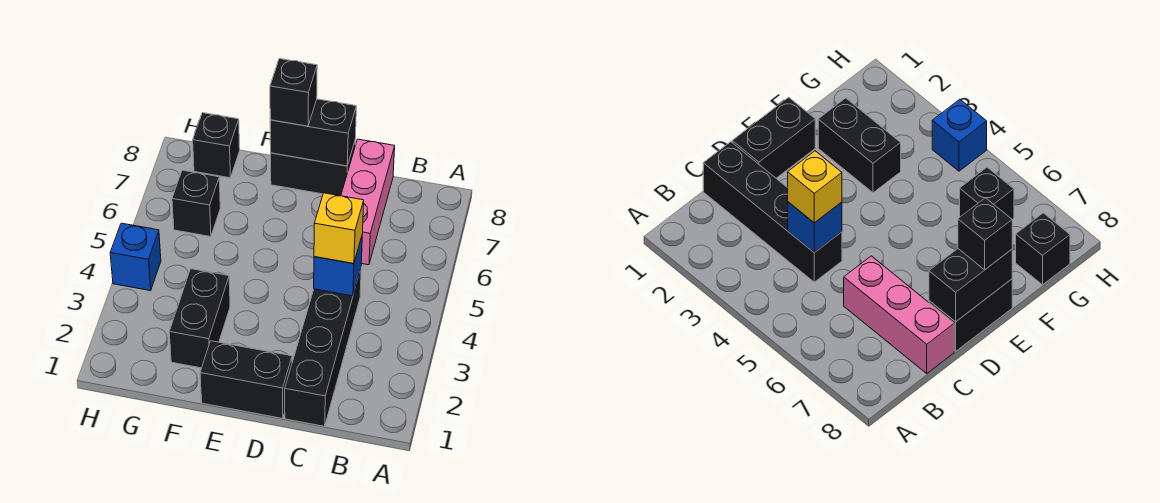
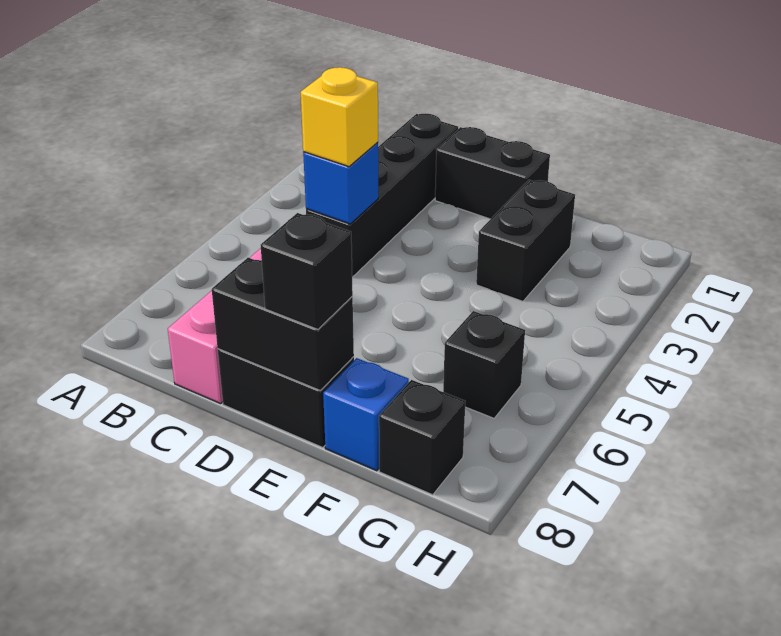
blue 1x1 brick [110,223,161,291] -> blue 1x1 brick moved to [323,358,409,471]

